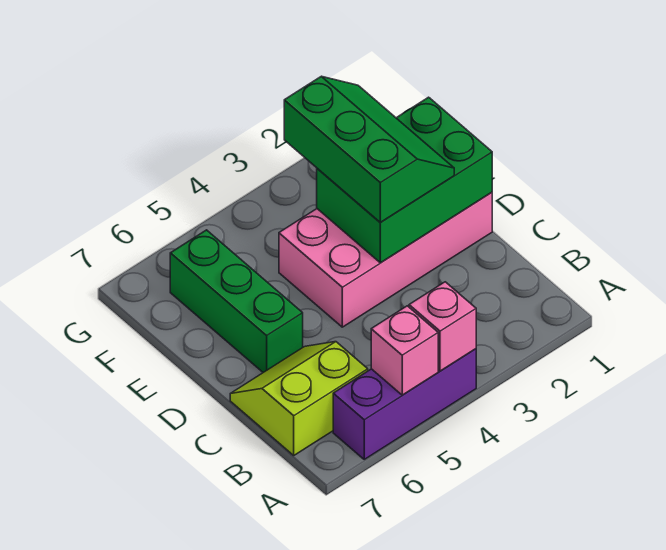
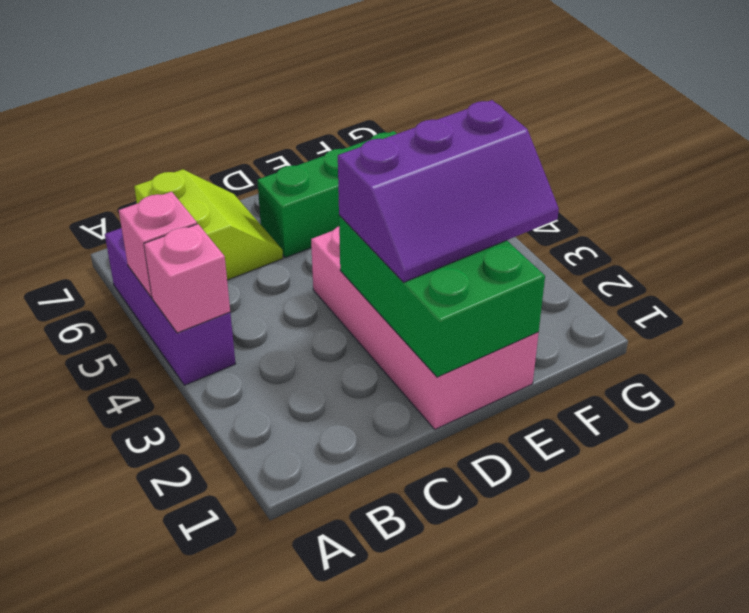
green 2x3 slope [284,76,454,222] -> purple 2x3 slope [338,100,559,282]

